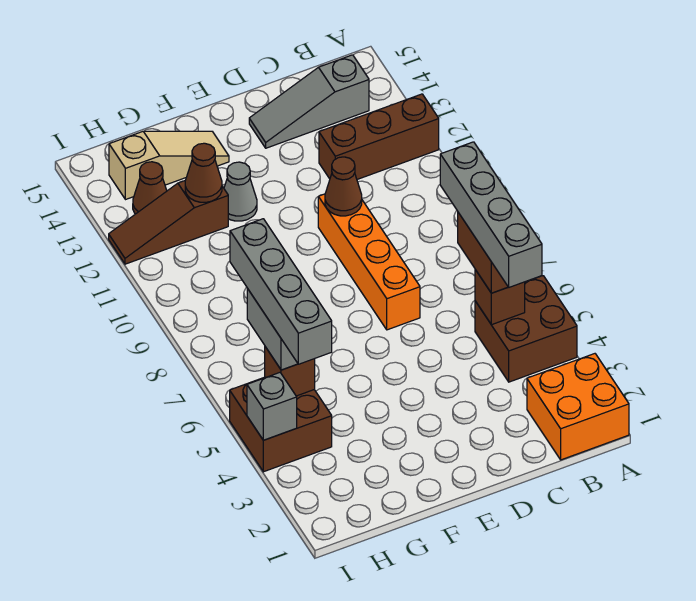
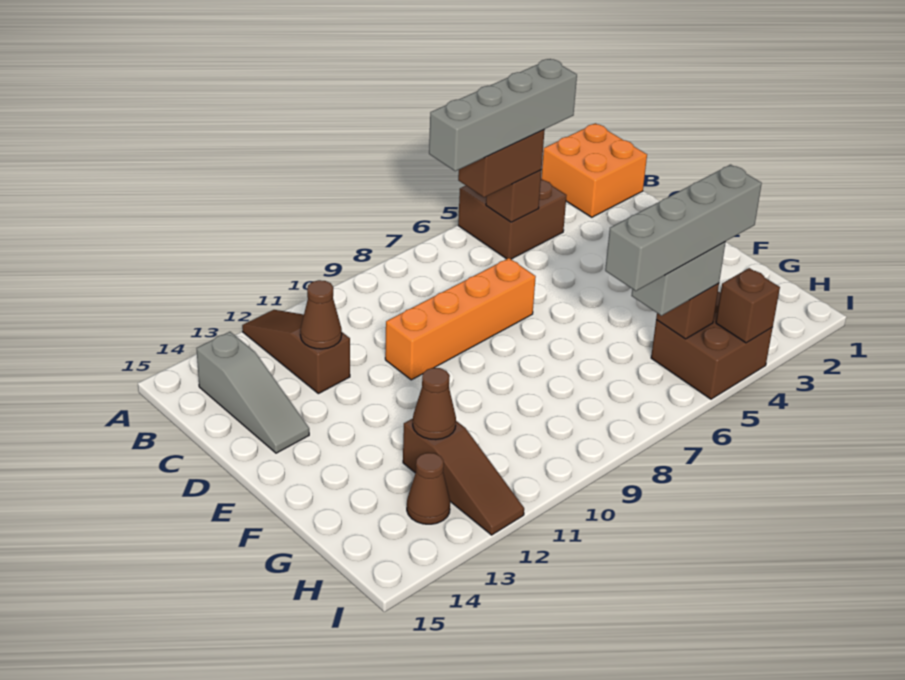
brown 1x3 brick [319,94,439,179] -> brown 1x3 slope [242,310,350,394]
brown 1x1 cone [325,157,362,216] -> brown 1x1 cone moved to [300,280,342,349]
grey 1x1 cone [224,162,257,221] -> none
tan 1x3 slope [109,131,229,200] -> none
grey 1x1 brick [247,373,297,440] -> brown 1x1 brick [716,268,780,343]

